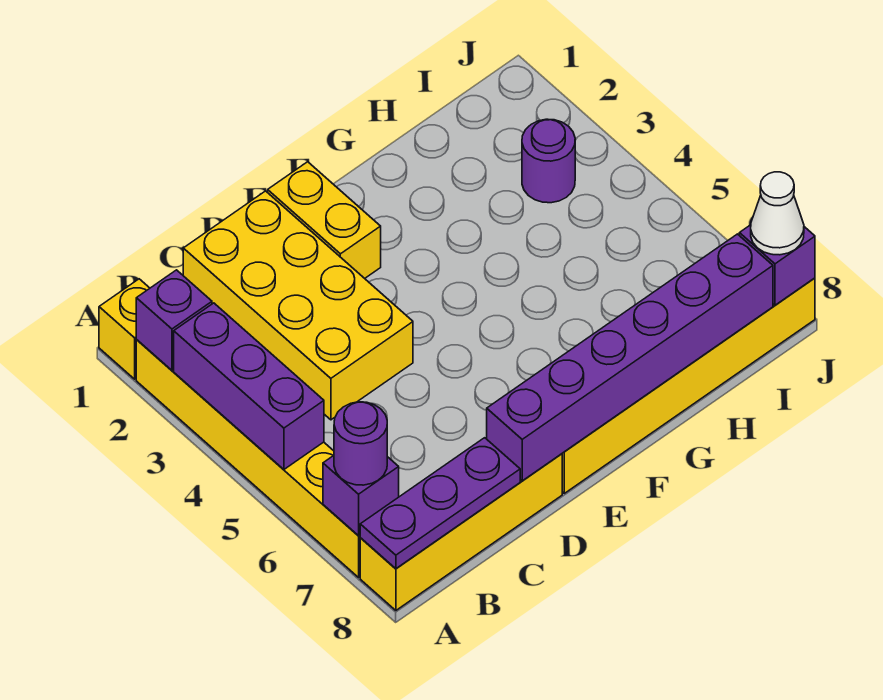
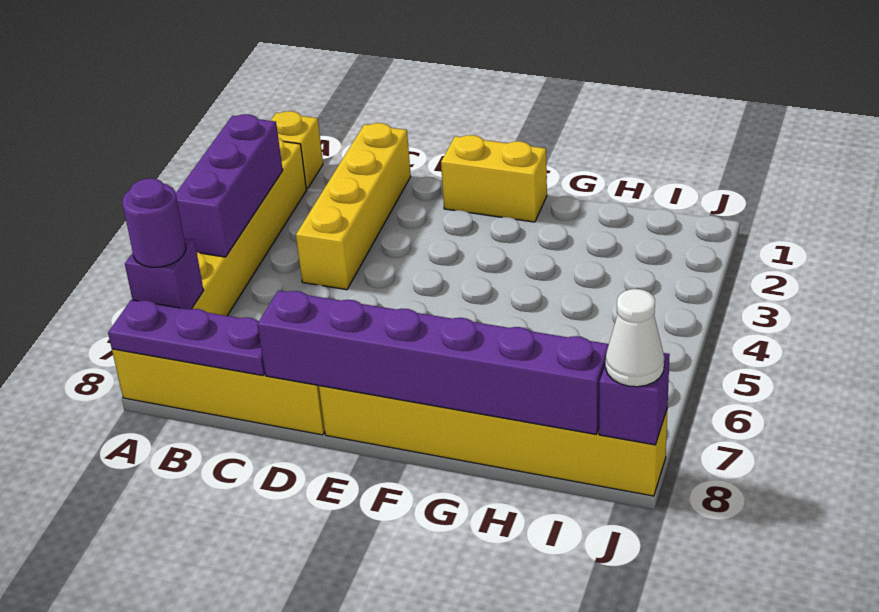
purple 1x1 brick [136,270,212,370] -> none
yellow 2x4 brick [183,191,413,420] -> yellow 1x4 brick [296,123,411,290]
yellow 1x2 brick [268,162,381,278] -> yellow 1x2 brick turned to [441,135,547,222]
purple 1x1 round brick [522,119,575,203] -> none

